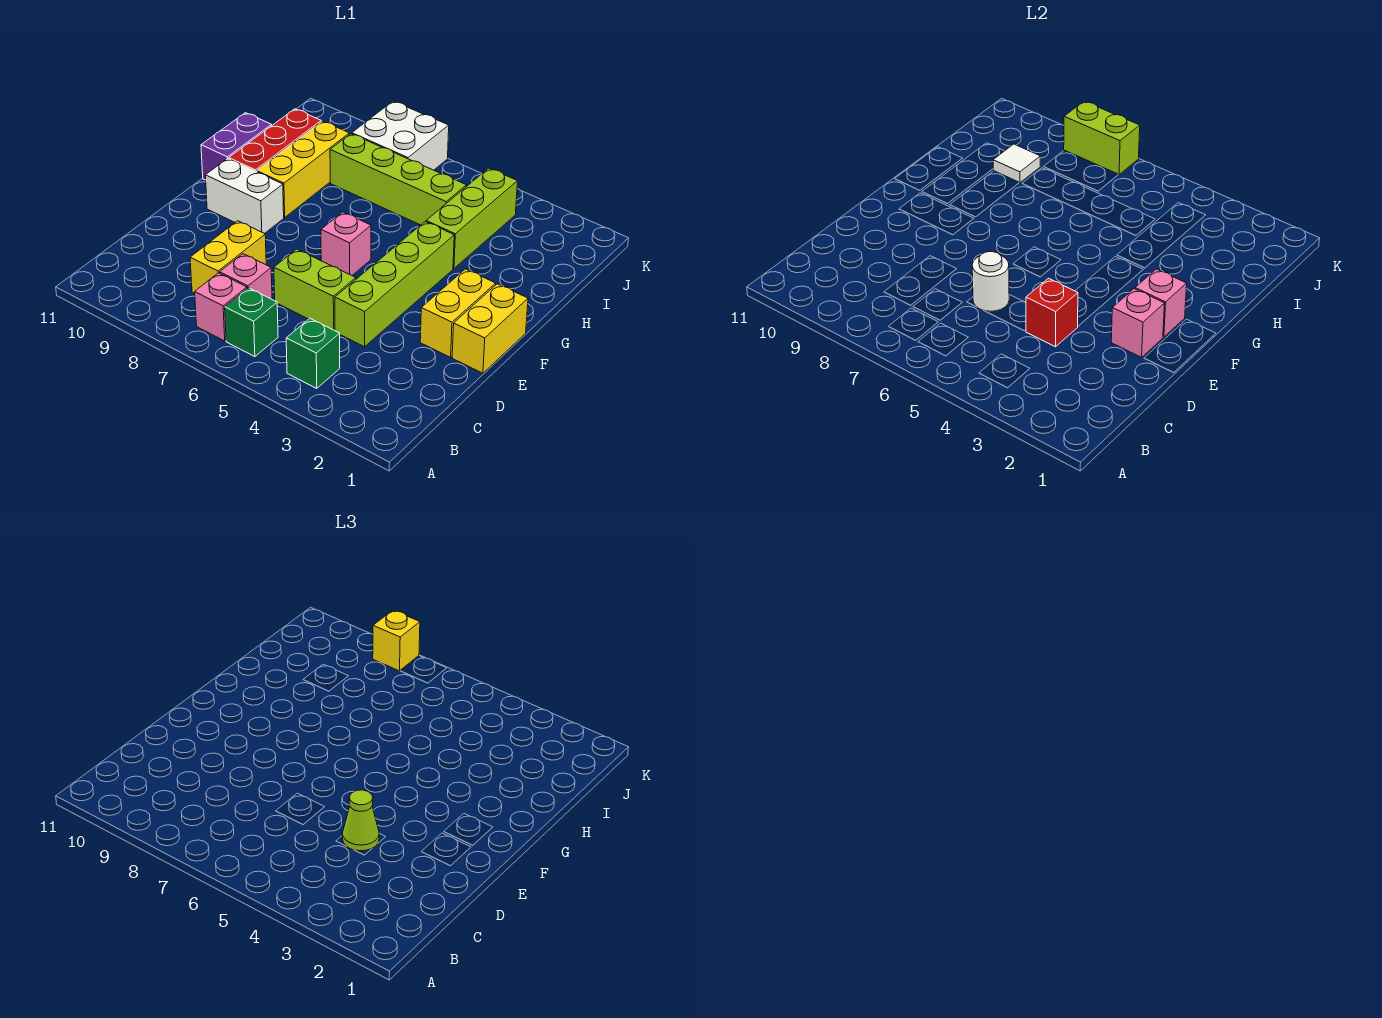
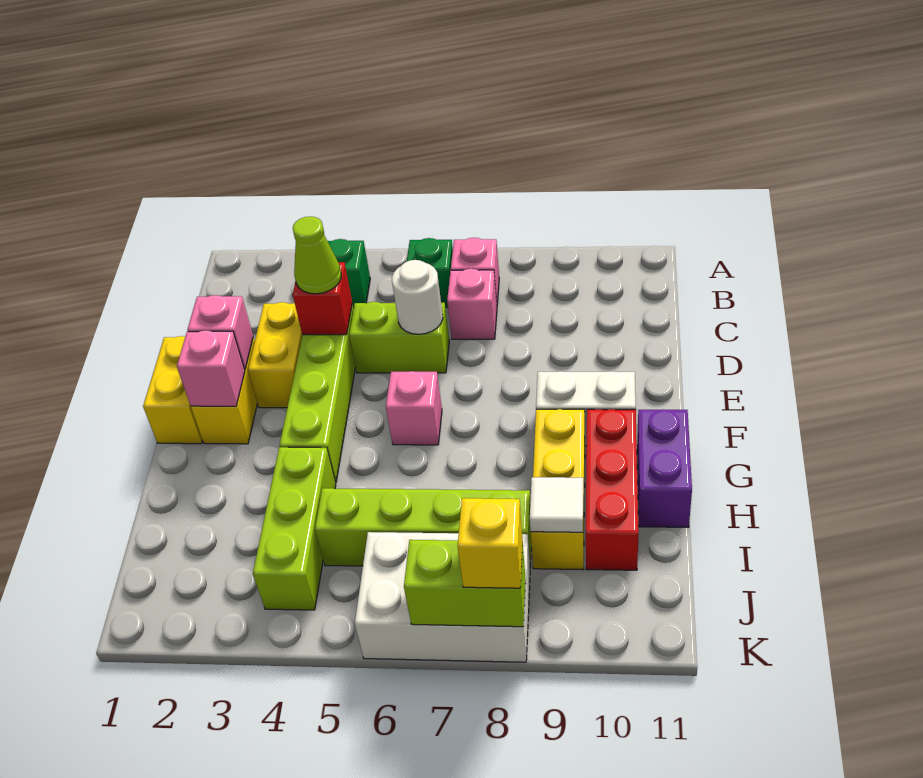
yellow 1x2 brick [190,221,266,293] -> yellow 1x2 brick moved to [248,302,302,408]
white 2x2 brick [352,101,449,170] -> white 2x3 brick [355,532,530,662]

